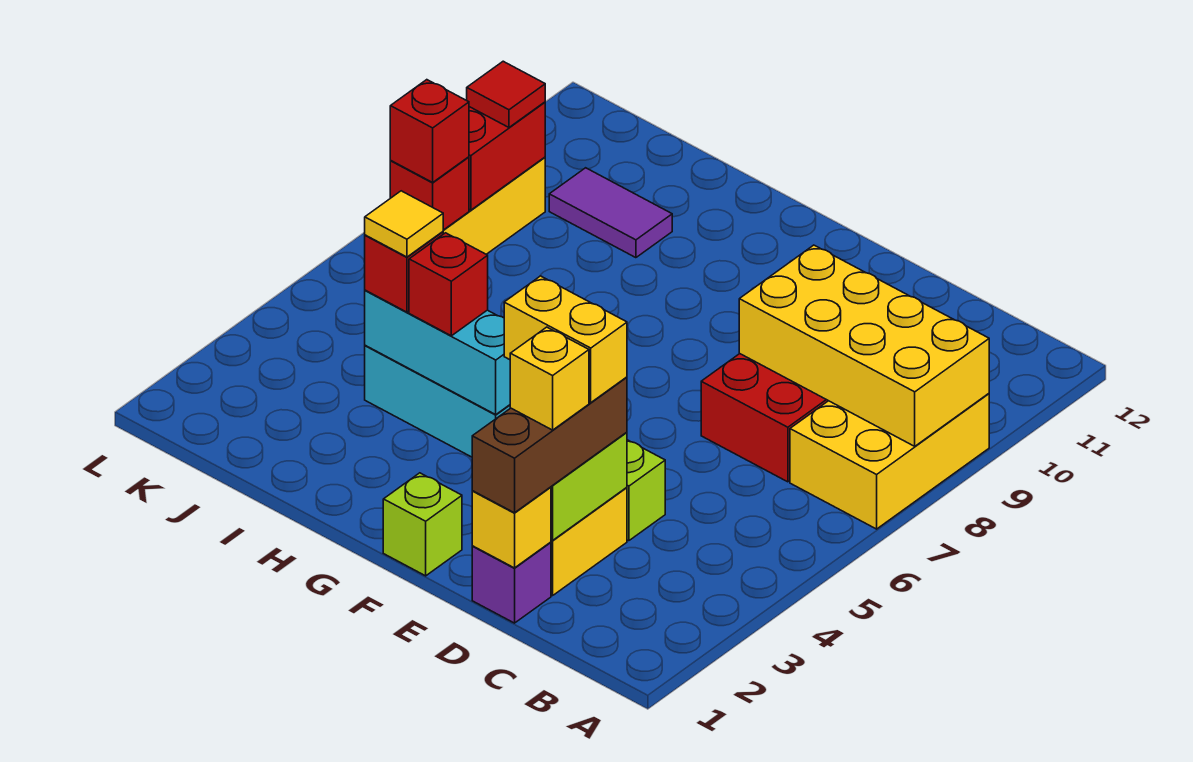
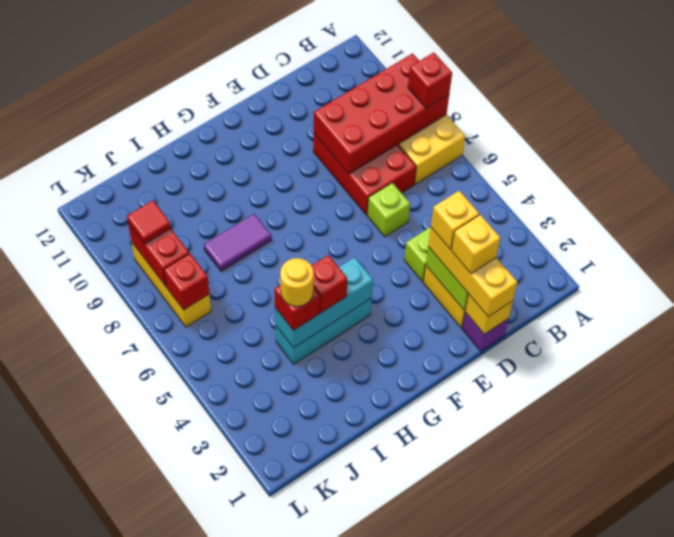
yellow 2x4 brick [739,245,989,446] -> red 2x4 brick [314,53,449,174]
brown 1x3 brick [472,377,627,513] -> yellow 1x3 brick [428,228,517,317]
yellow 1x2 brick [504,276,627,403] -> yellow 1x1 brick [431,191,479,249]
lime 1x1 brick [383,473,462,576] -> lime 1x1 brick moved to [367,183,410,237]
yellow 1x1 tile [365,191,443,257] -> yellow 1x1 round brick [280,258,314,306]
purple 1x2 tile [549,168,672,258] -> purple 1x2 tile moved to [204,214,271,271]
red 1x1 brick [390,80,469,182] -> red 1x1 brick moved to [408,53,452,108]

